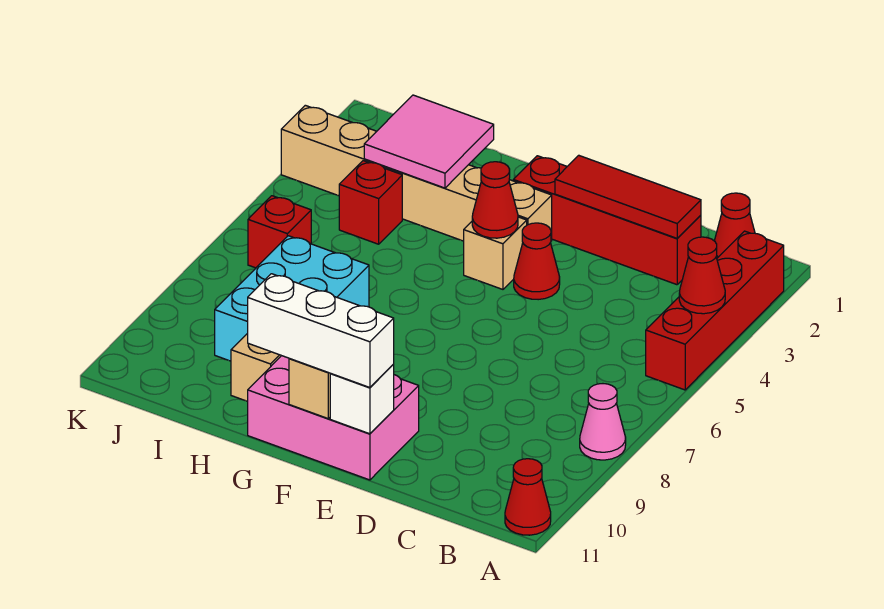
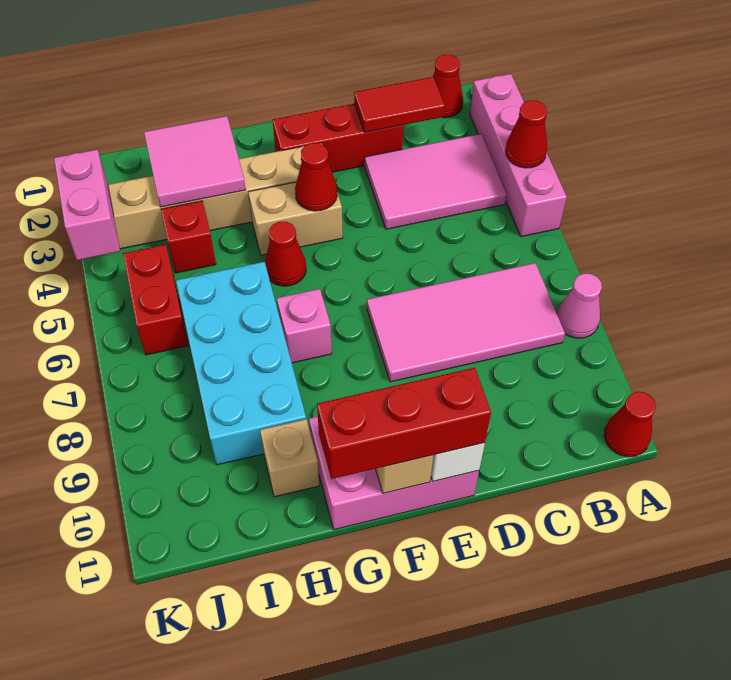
red 1x4 brick [646,231,784,390] -> pink 1x4 brick [470,74,567,237]
none -> pink 2x3 tile [365,134,507,229]
none -> pink 2x4 tile [367,263,565,382]
red 1x4 brick [513,156,701,285] -> red 1x3 brick [273,104,403,172]
red 1x3 tile [555,155,701,238] -> red 1x2 tile [354,77,445,132]
red 1x1 cone [514,223,560,300] -> red 1x1 cone moved to [265,222,306,286]
white 1x3 brick [248,274,394,388] -> red 1x3 brick [317,368,491,479]
tan 1x1 brick [464,217,527,289] -> tan 1x2 brick [248,182,343,255]
none -> pink 1x1 brick [277,289,332,363]
cyan 2x3 brick [215,236,369,361] -> cyan 2x4 brick [176,262,306,465]
red 1x1 brick [248,196,311,268] -> red 1x2 brick [123,244,188,355]
none -> pink 1x2 brick [54,149,120,260]

